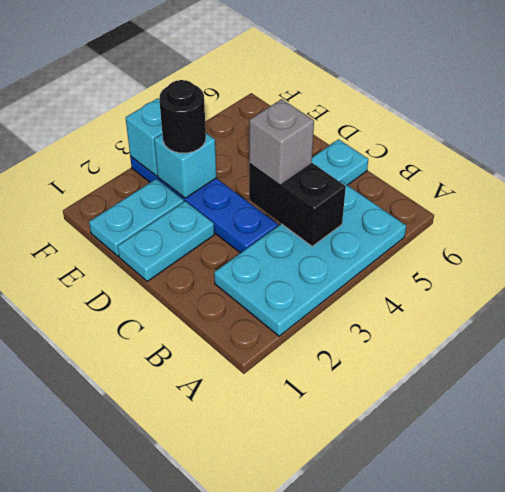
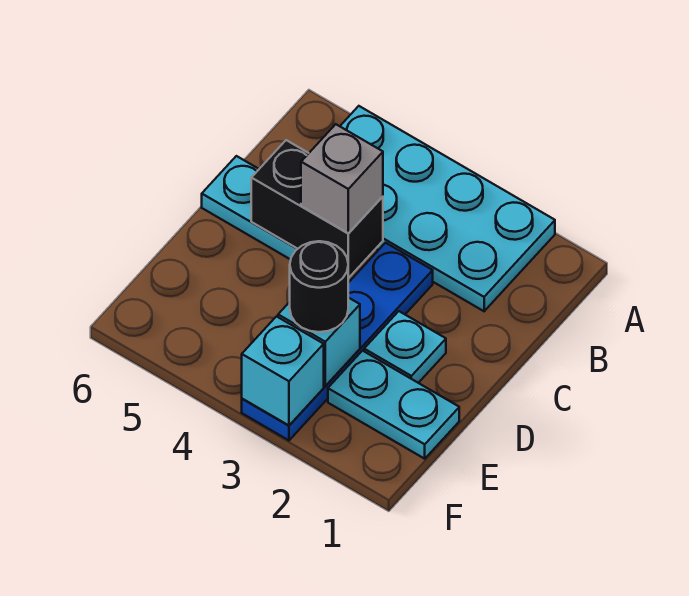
black 1x2 brick [249,162,346,246] -> black 1x2 brick turned to [251,140,383,278]
cyan 1x2 plate [118,201,214,281] -> cyan 1x1 plate [364,311,446,383]

